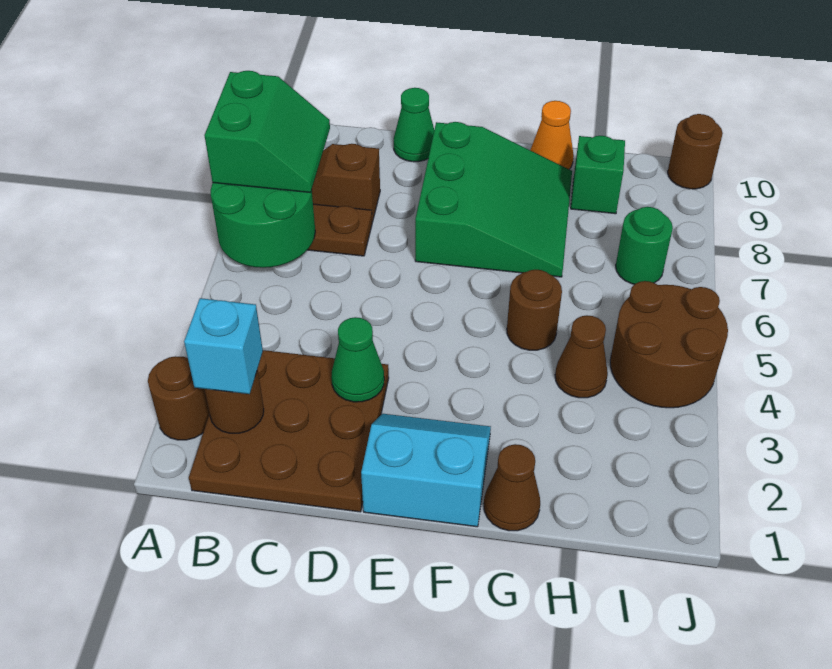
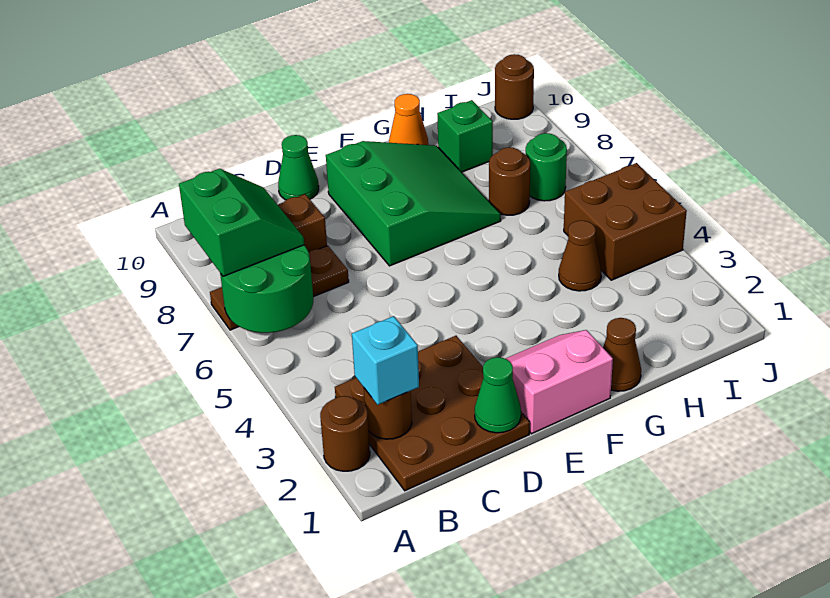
green 1x1 cone [331,317,384,402] -> green 1x1 cone moved to [475,357,521,433]
cyan 2x2 slope [361,414,491,527] -> pink 2x2 slope [505,330,613,434]
brown 1x1 round brick [507,270,562,350] -> brown 1x1 round brick moved to [489,147,530,215]
brown 2x2 round brick [610,281,728,408] -> brown 2x2 brick [564,163,687,280]

